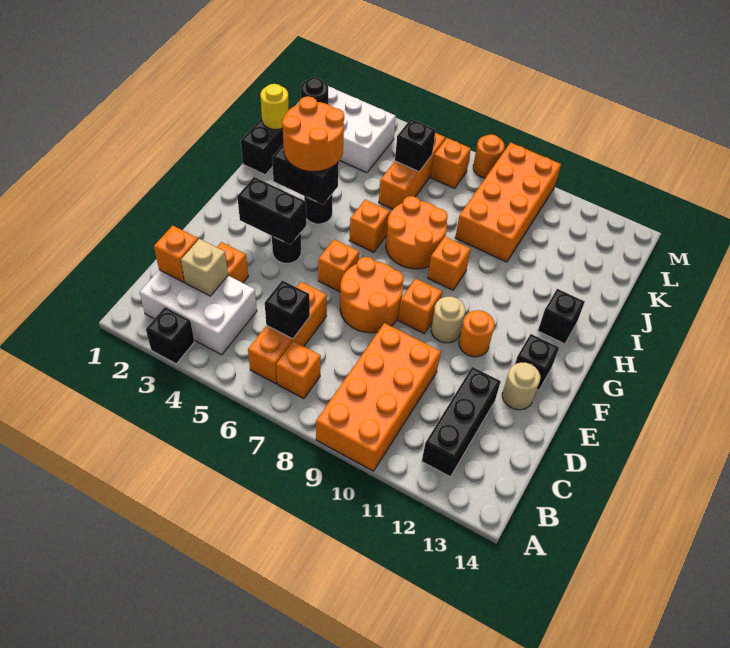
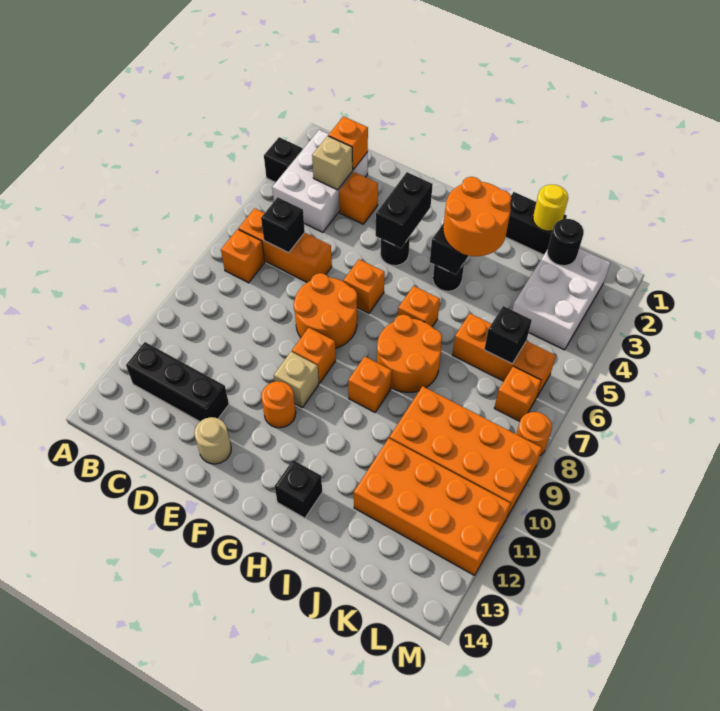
orange 2x4 brick [316,323,441,471] -> orange 2x4 brick moved to [354,438,511,575]
tan 1x1 round brick [431,297,465,343] -> tan 1x1 brick [274,352,319,407]
black 1x1 brick [515,334,559,390] -> none

